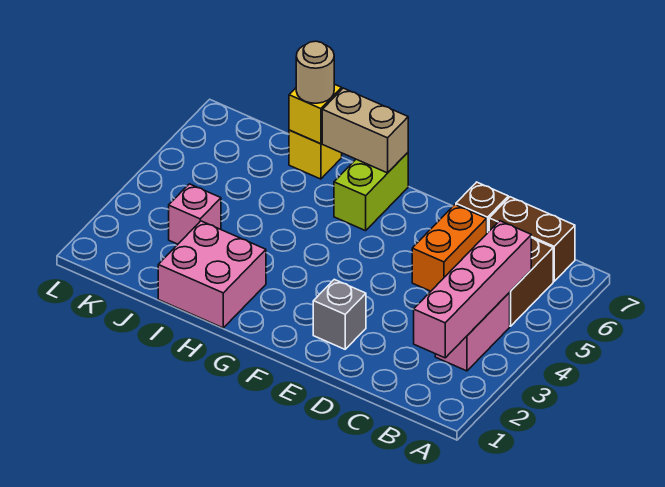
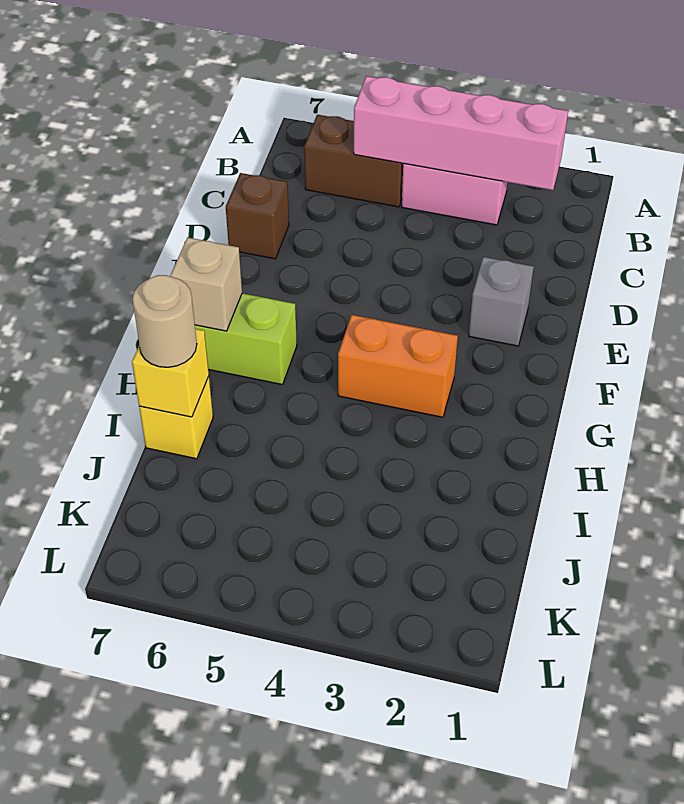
brown 1x2 brick [489,197,575,281] -> none
orange 1x2 brick [412,205,487,291] -> orange 1x2 brick moved to [338,315,458,417]
tan 1x2 brick [322,88,408,173] -> tan 1x1 brick [170,237,242,331]
pink 2x2 brick [158,221,266,328] -> none
pink 1x1 brick [169,184,221,244] -> none

